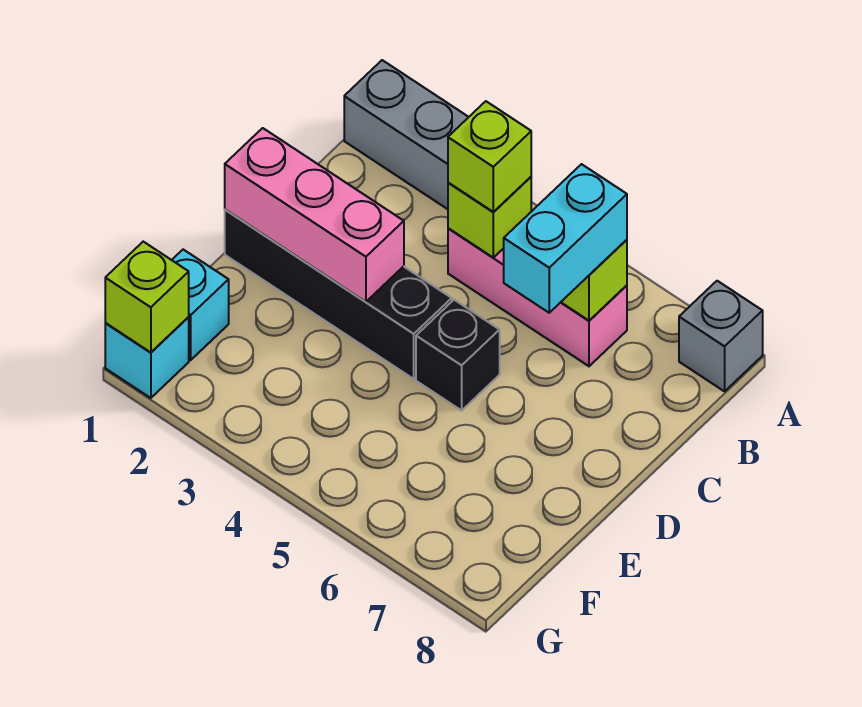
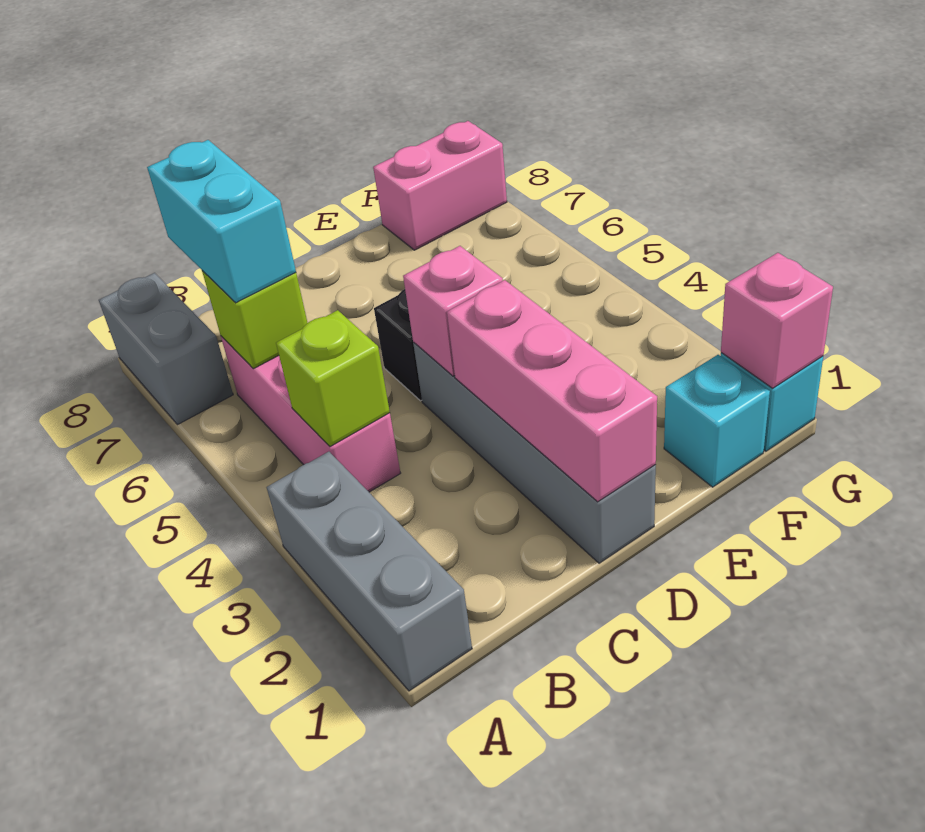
grey 1x1 brick [679,281,763,391] -> grey 1x2 brick [99,273,233,425]
lime 1x1 brick [448,101,531,212] -> none
cyan 1x2 brick [504,164,627,313] -> cyan 1x2 brick turned to [147,140,296,303]
black 1x4 brick [225,210,452,379] -> grey 1x4 brick [413,343,656,563]
none -> pink 1x1 brick [403,246,503,376]
none -> pink 1x2 brick [373,121,507,250]
lime 1x1 brick [105,242,189,352] -> pink 1x1 brick [721,253,833,388]

